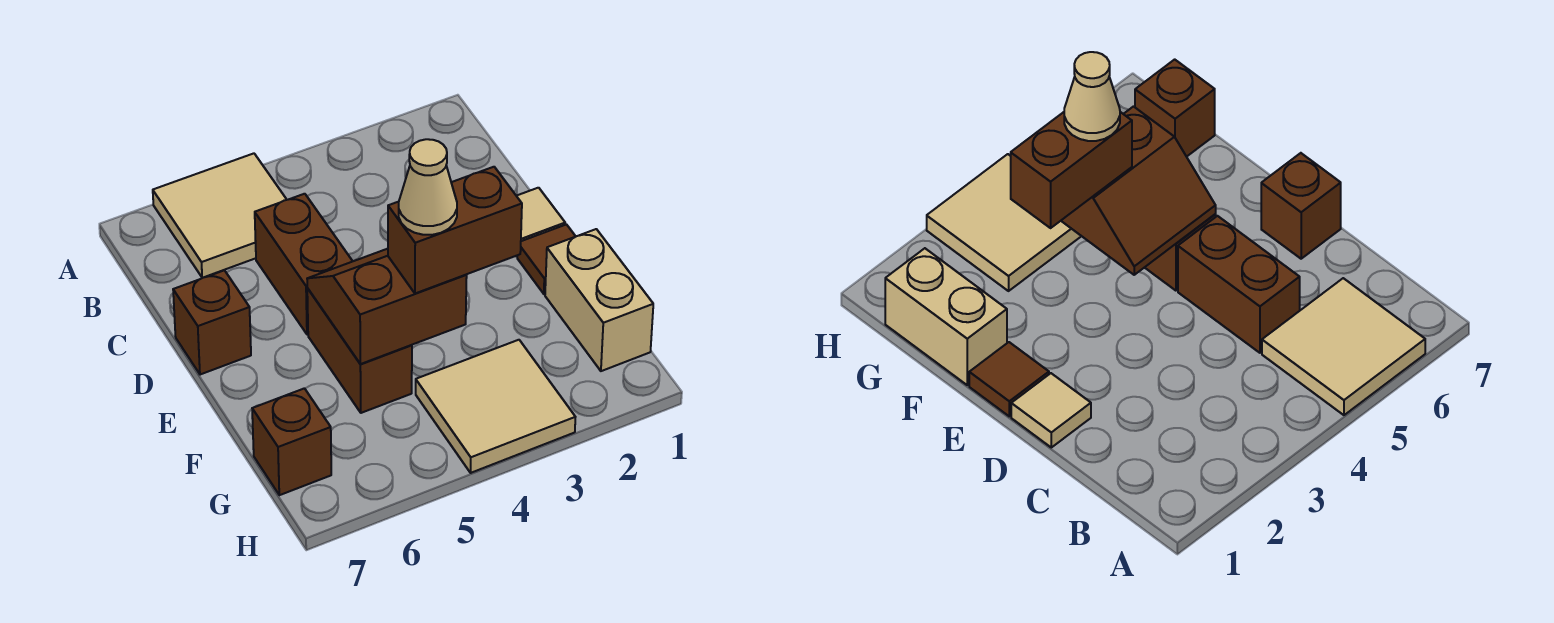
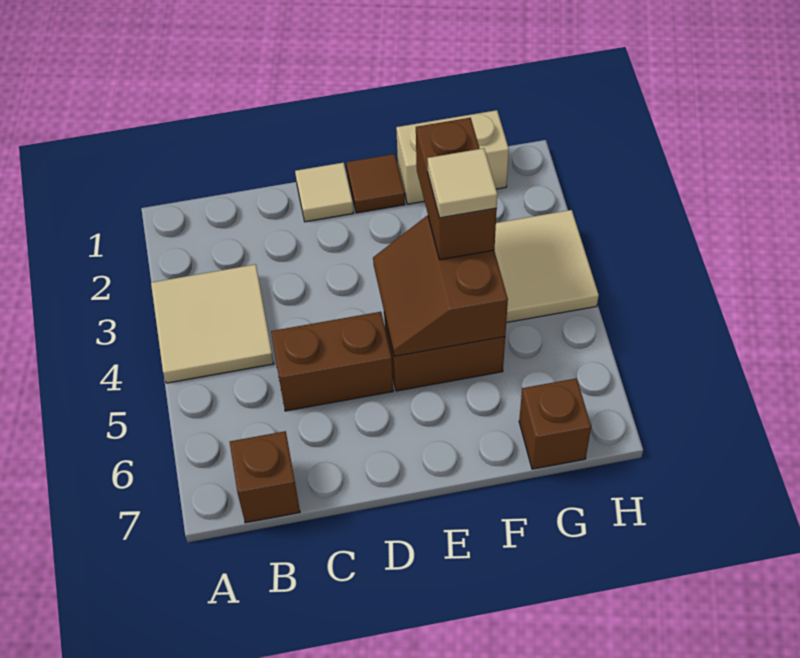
tan 2x2 tile [153,153,287,278] -> tan 2x2 tile moved to [151,264,274,383]
brown 1x1 brick [173,270,251,375] -> brown 1x1 brick moved to [230,431,300,523]
tan 1x1 cone [399,139,457,235] -> tan 1x1 tile [428,148,497,218]

